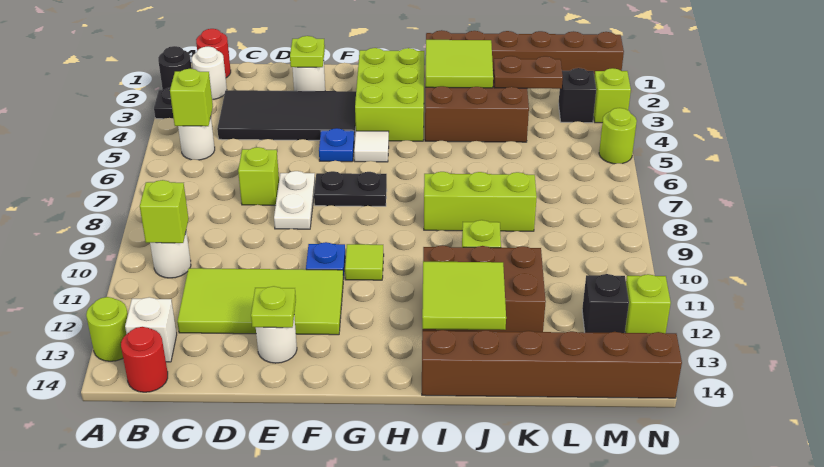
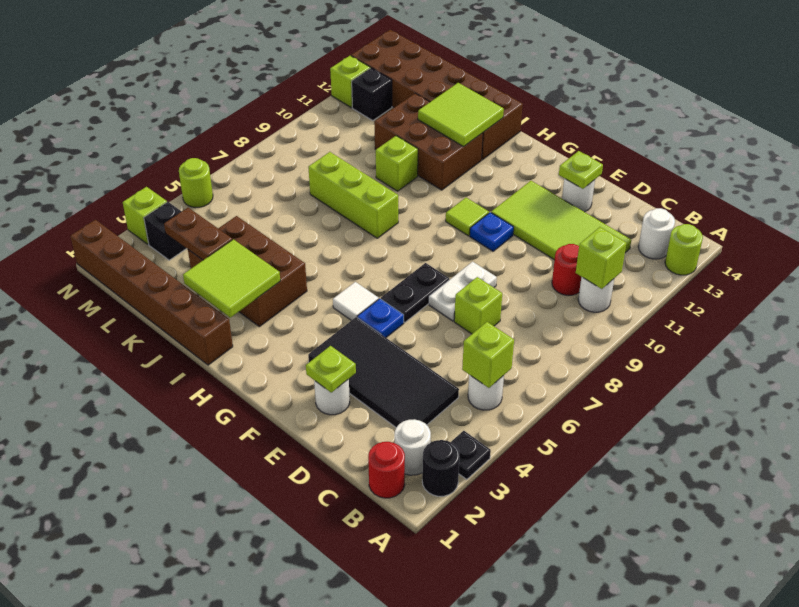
white 1x1 brick [125,297,177,362] -> white 1x1 round brick [638,208,675,259]
red 1x1 round brick [121,327,168,392] -> red 1x1 round brick moved to [552,244,581,295]
black 1x2 plate [314,171,387,206] -> black 1x2 plate turned to [381,263,449,322]
lime 2x3 brick [355,48,424,141] -> none
brown 1x6 brick [422,330,682,398] -> brown 2x6 brick [351,30,523,160]

